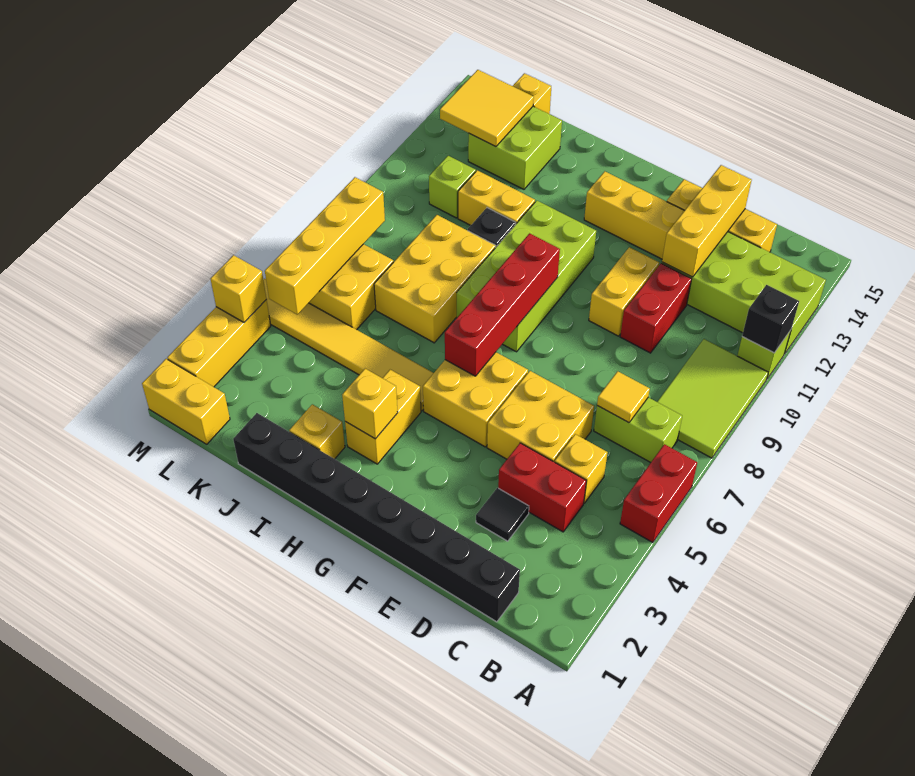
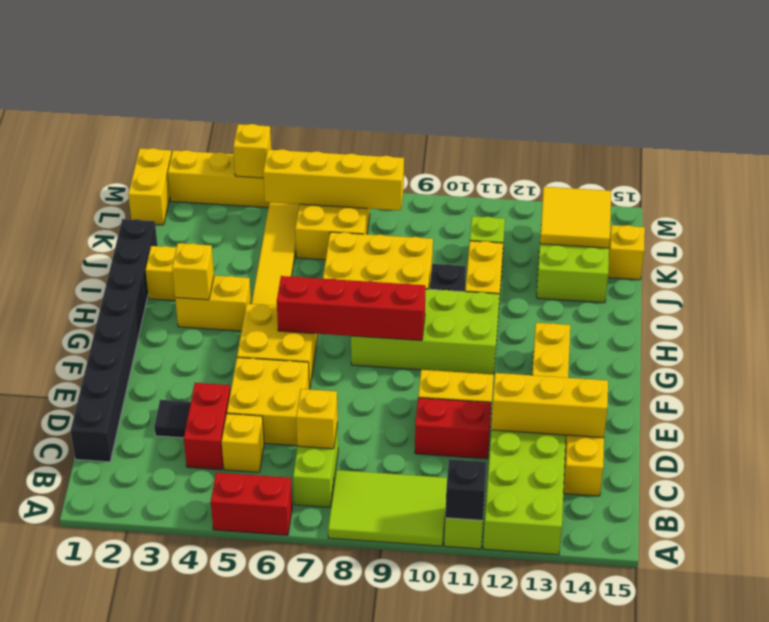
yellow 1x1 tile [597,371,650,423] -> yellow 1x1 brick [296,389,338,449]

